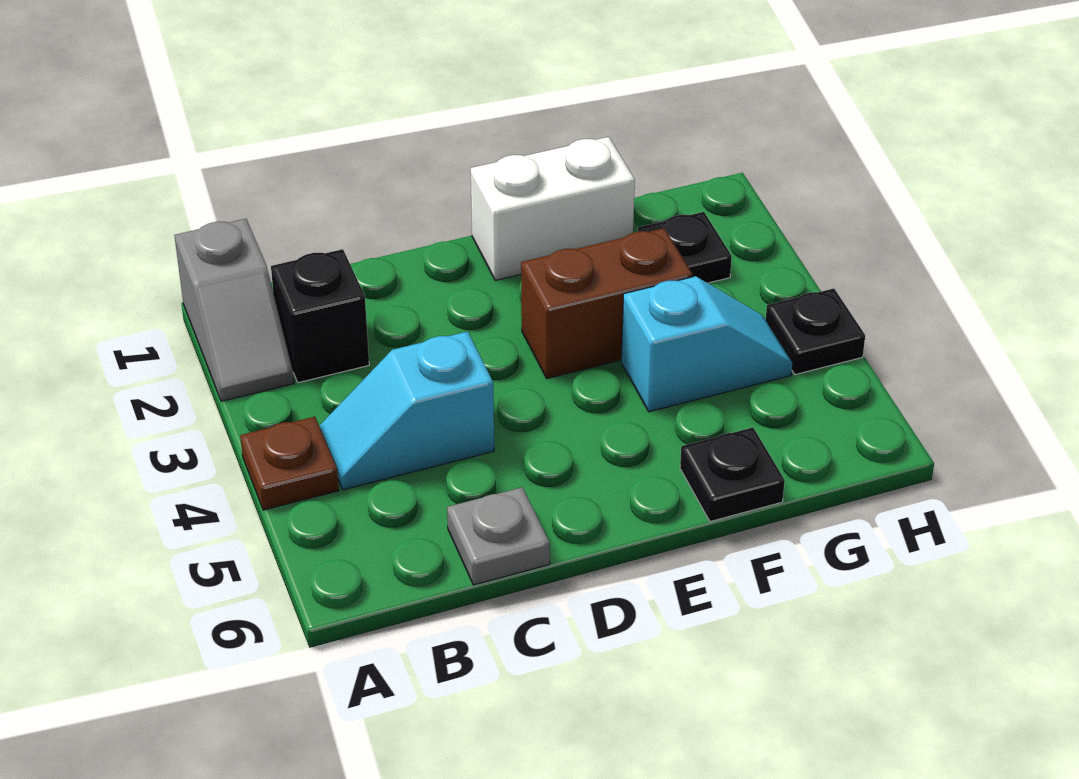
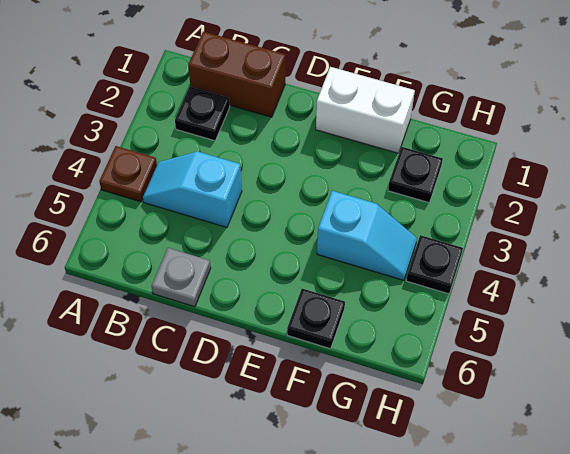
grey 1x2 slope [174,219,294,401] -> none
black 1x1 brick [271,249,369,383] -> black 1x1 plate [175,87,230,141]
brown 1x2 brick [521,228,693,379] -> brown 1x2 brick moved to [188,32,285,117]

